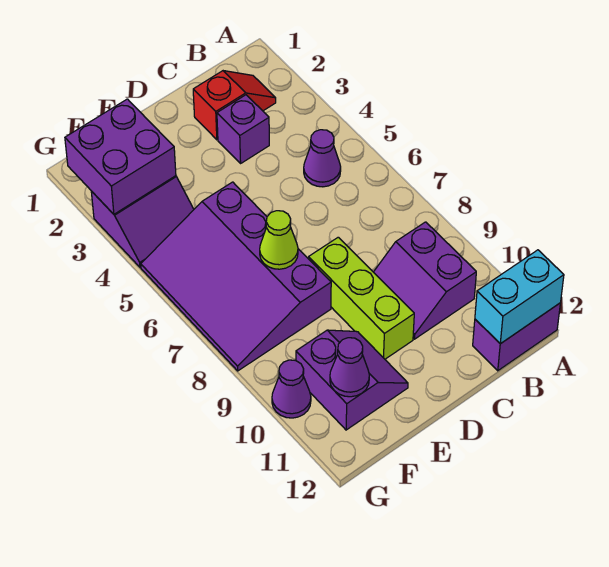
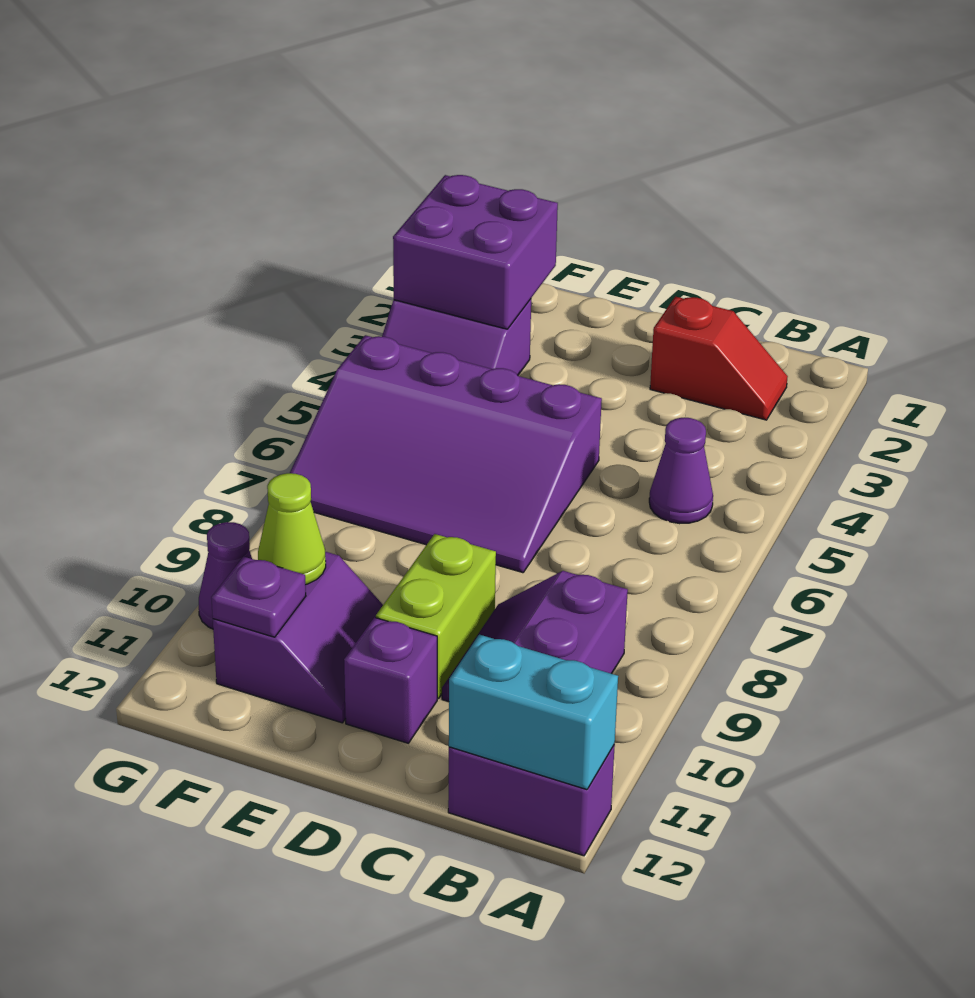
purple 1x1 brick [217,95,269,163] -> purple 1x1 brick moved to [344,617,437,743]
lime 1x3 brick [309,237,414,359] -> lime 1x2 brick [376,534,496,698]
purple 3x4 slope [141,182,331,371] -> purple 3x4 slope turned to [290,335,602,573]
lime 1x1 cone [260,211,298,269] -> lime 1x1 cone moved to [258,473,326,585]
purple 1x1 cone [330,338,369,397] -> purple 1x1 plate [211,557,306,637]

